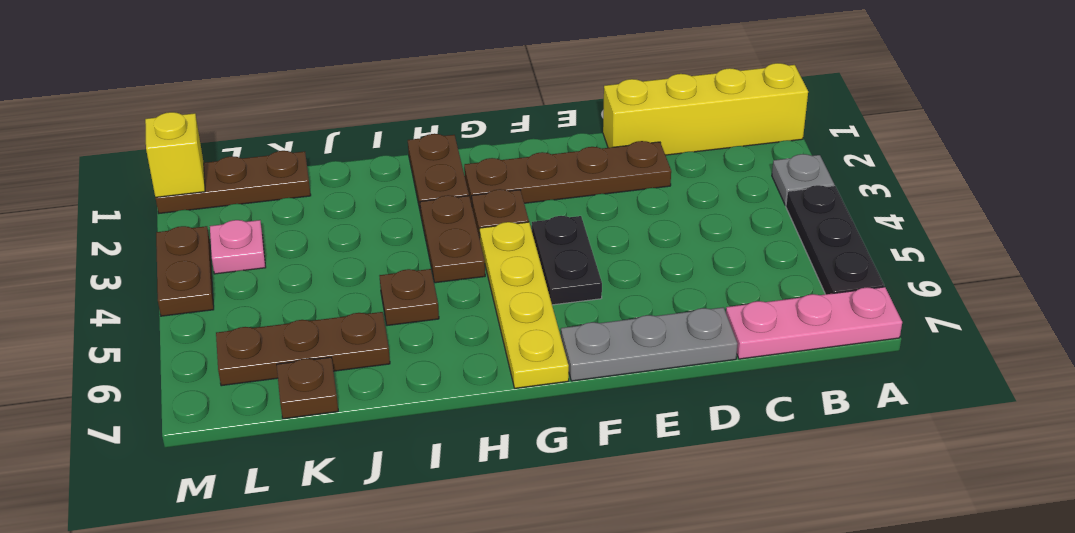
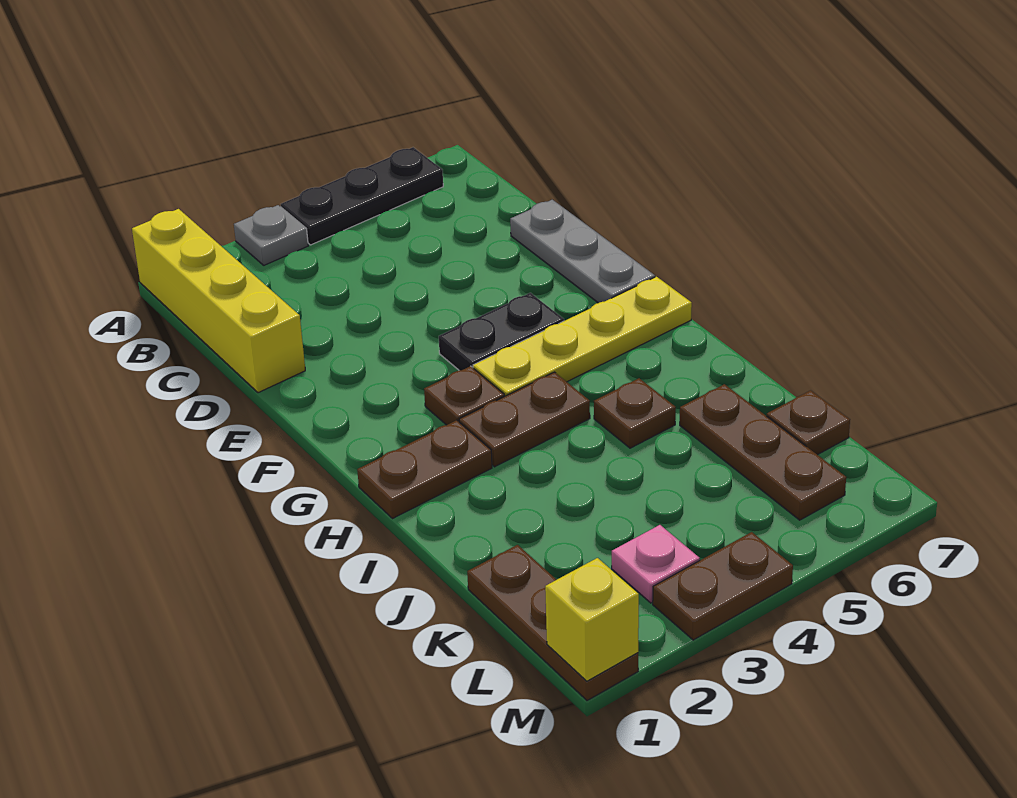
pink 1x3 plate [726,287,902,359] -> none
brown 1x4 plate [464,141,671,205] -> none

